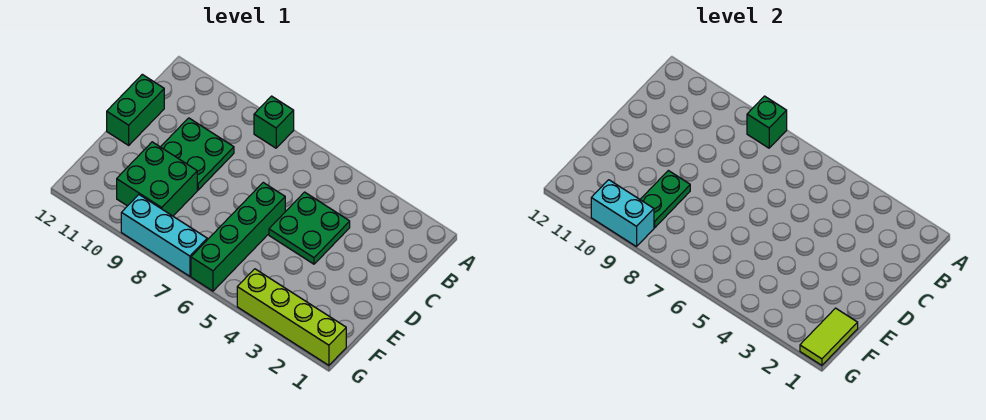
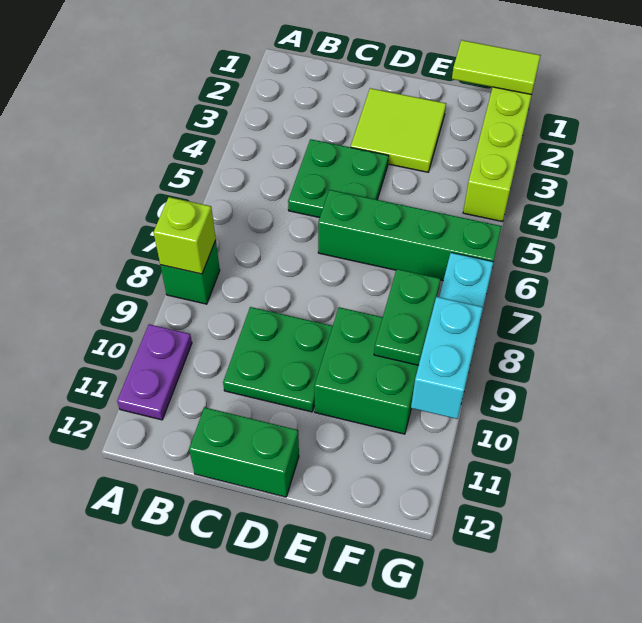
green 1x1 brick [747,96,787,148] -> lime 1x1 brick [154,197,216,274]
none -> purple 1x2 plate [117,324,192,420]
none -> lime 2x2 tile [351,88,446,172]
green 1x2 plate [640,170,690,228] -> green 1x2 plate turned to [374,269,440,365]

